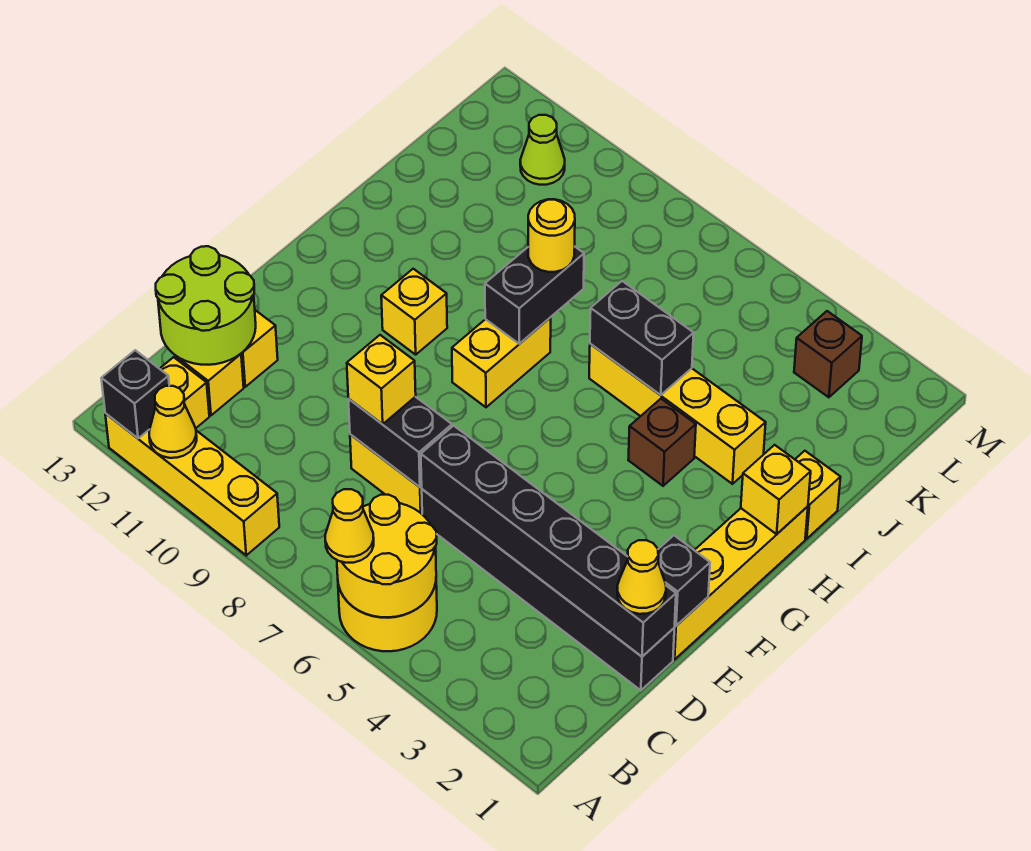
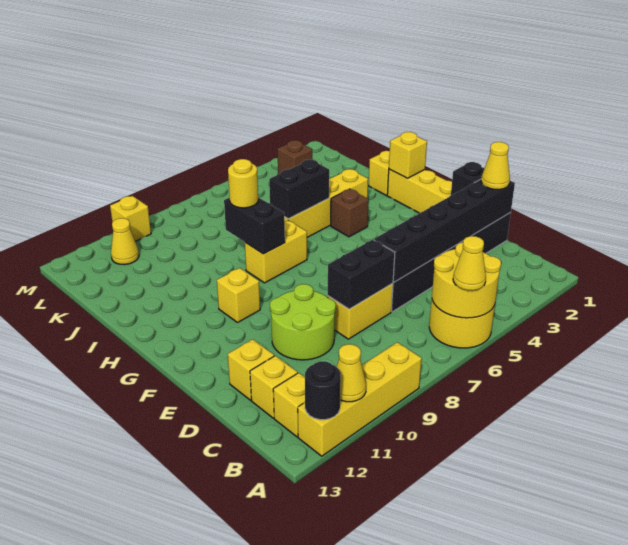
black 1x1 brick [101,350,169,438] -> black 1x1 round brick [305,361,341,420]
lime 2x2 round brick [156,246,256,365] -> lime 2x2 round brick moved to [270,284,336,360]
yellow 1x1 brick [347,335,416,424] -> yellow 1x1 brick moved to [110,196,151,241]
yellow 1x2 brick [452,318,551,407] -> yellow 1x2 brick turned to [245,220,307,283]
lime 1x1 cone [520,115,565,185] -> yellow 1x1 cone [111,218,139,265]

